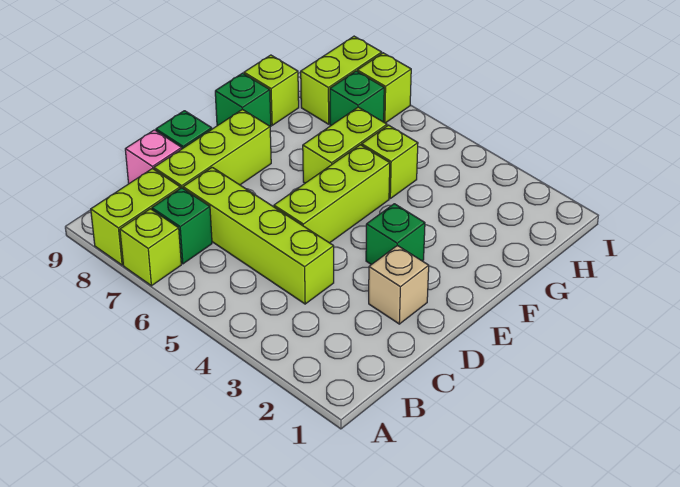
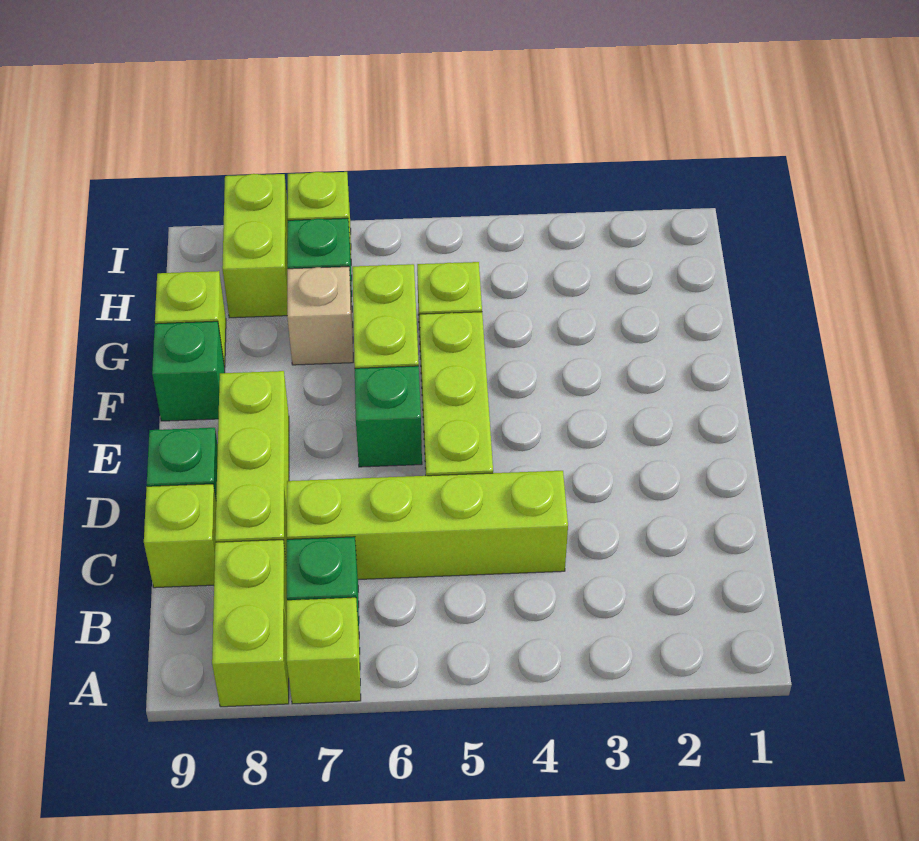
pink 1x1 brick [125,130,182,183] -> lime 1x1 brick [144,484,216,588]
tan 1x1 brick [369,245,429,324] -> tan 1x1 brick moved to [287,267,353,365]
green 1x1 brick [366,204,425,265] -> green 1x1 brick moved to [355,366,422,467]

